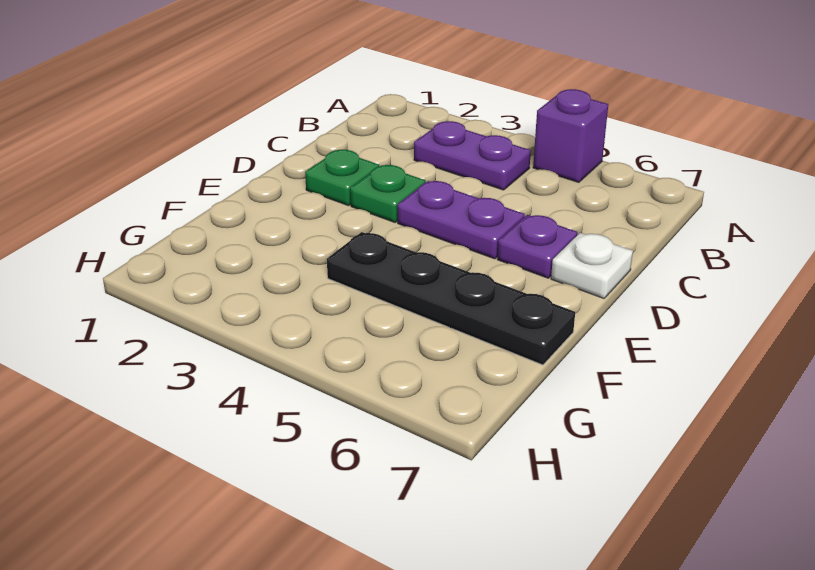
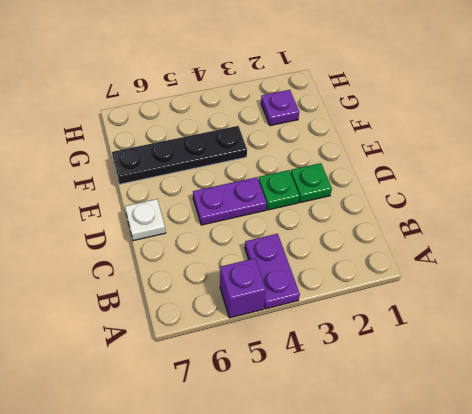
purple 1x2 plate [414,121,531,190] -> purple 1x2 plate turned to [245,234,300,309]
purple 1x1 plate [498,215,578,278] -> purple 1x1 plate moved to [261,90,299,126]

